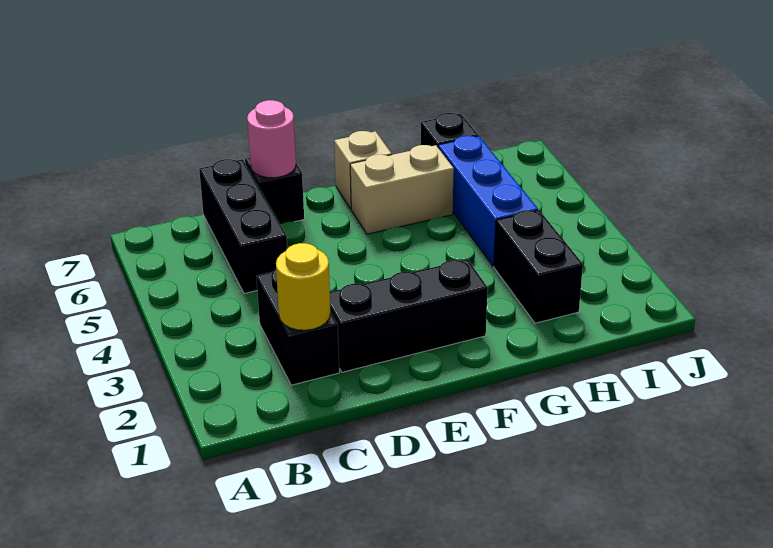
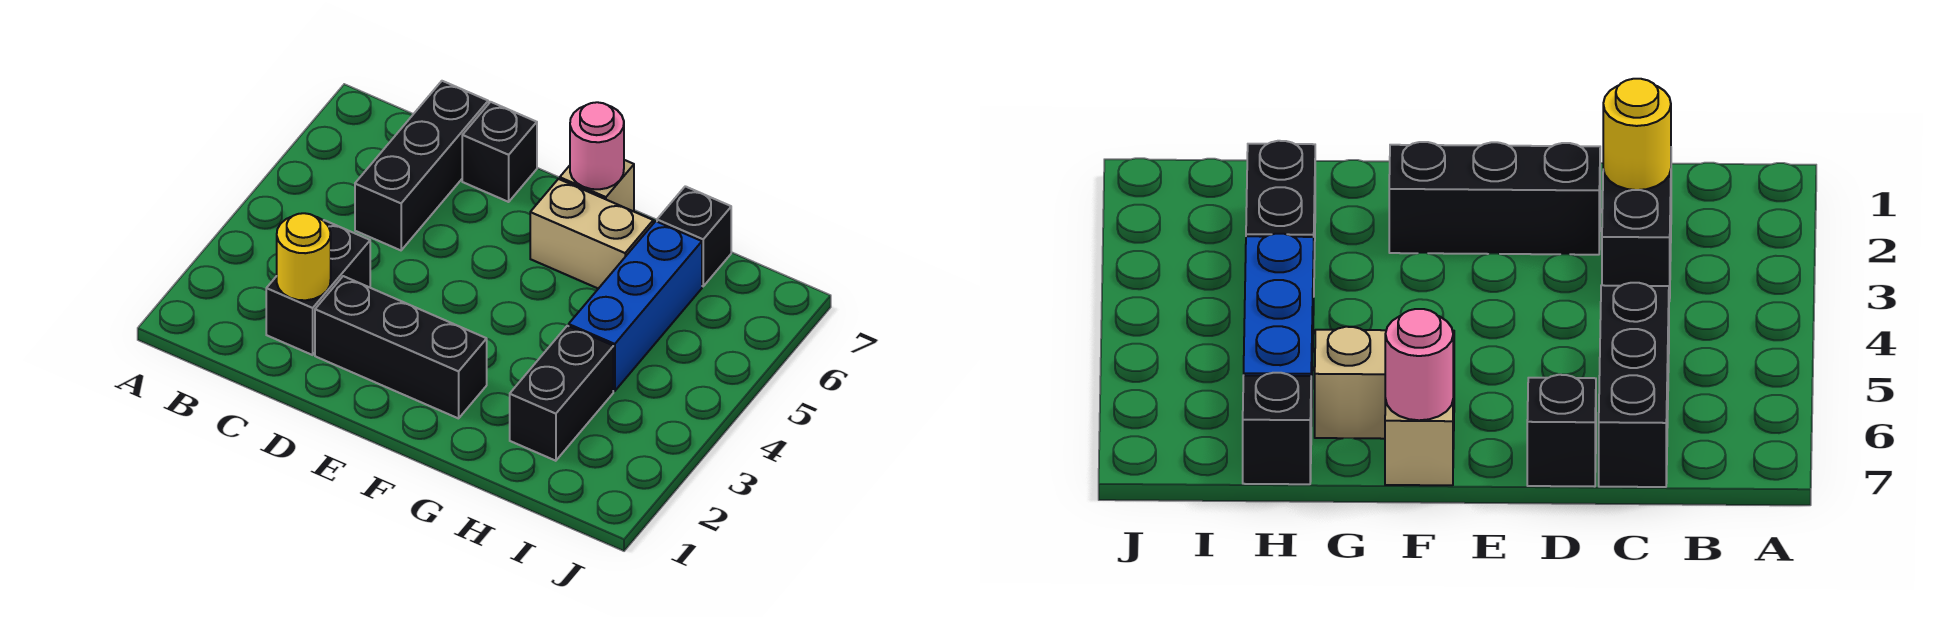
pink 1x1 round brick [247,100,296,178] -> pink 1x1 round brick moved to [570,102,624,189]

